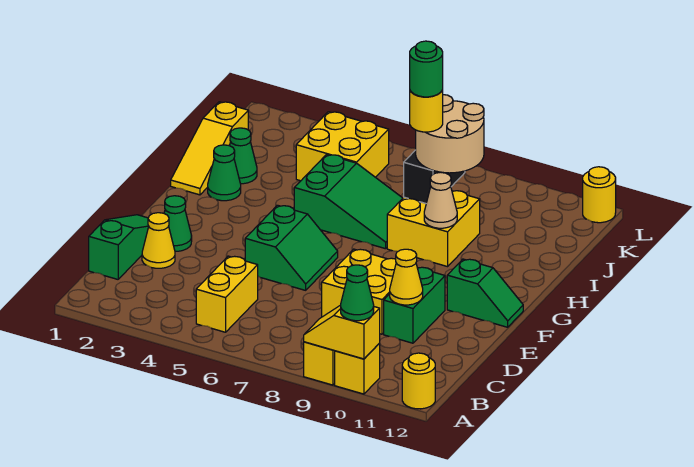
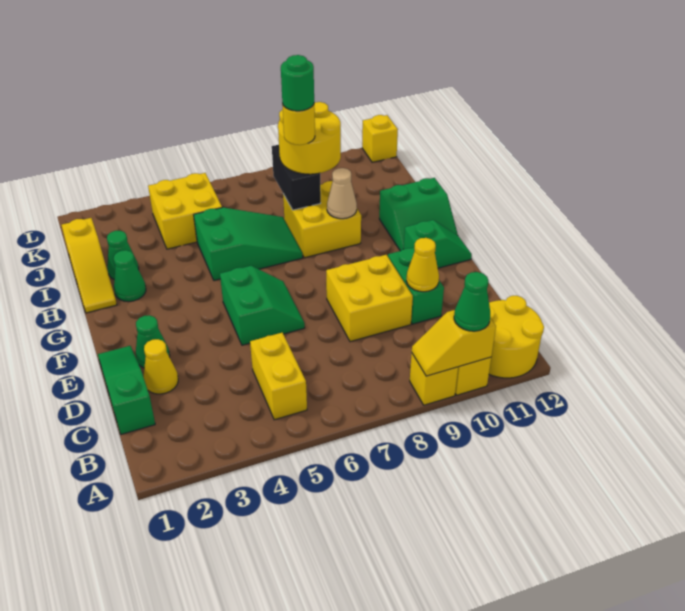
yellow 1x1 round brick [402,353,435,409] -> yellow 2x2 round brick [489,296,544,378]
none -> green 2x2 slope [379,178,458,251]
tan 2x2 round brick [416,95,484,173] -> yellow 2x2 round brick [278,102,341,174]
yellow 1x1 round brick [583,167,616,223] -> yellow 1x1 brick [362,115,398,162]

